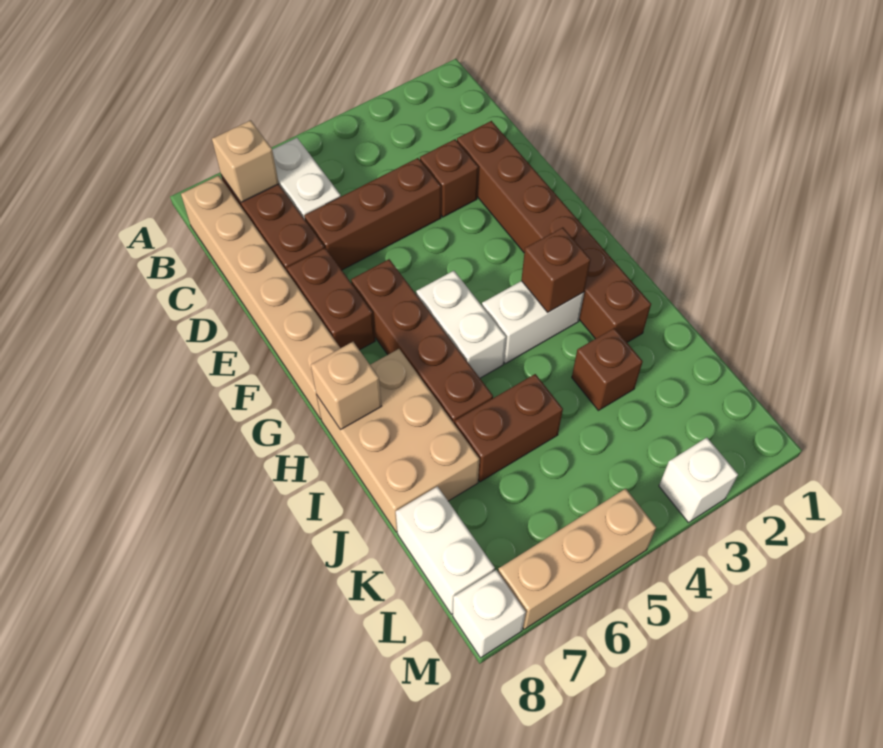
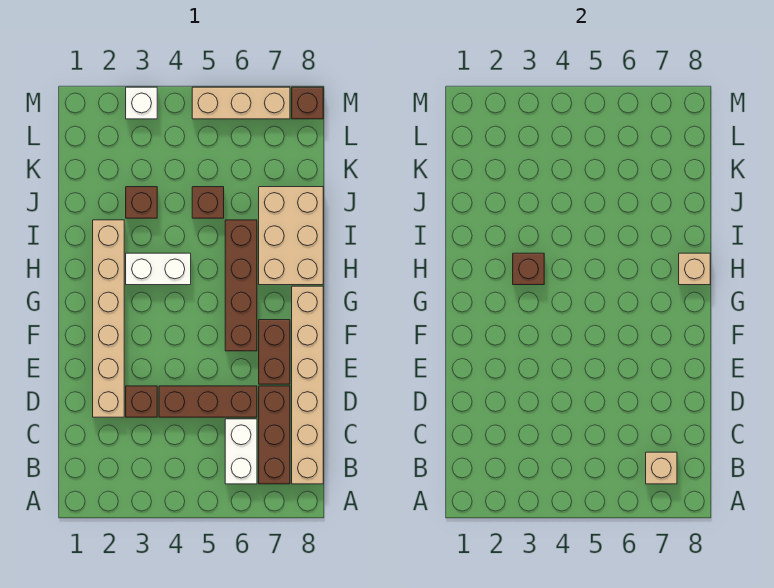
brown 1x6 brick [457,121,651,342] -> tan 1x6 brick [93,220,124,417]
white 1x2 brick [416,271,506,378] -> none
brown 1x2 brick [455,374,563,482] -> brown 1x1 brick [192,187,224,218]
white 1x2 brick [396,486,495,614] -> none
white 1x1 brick [453,570,526,658] -> brown 1x1 brick [292,87,323,119]

